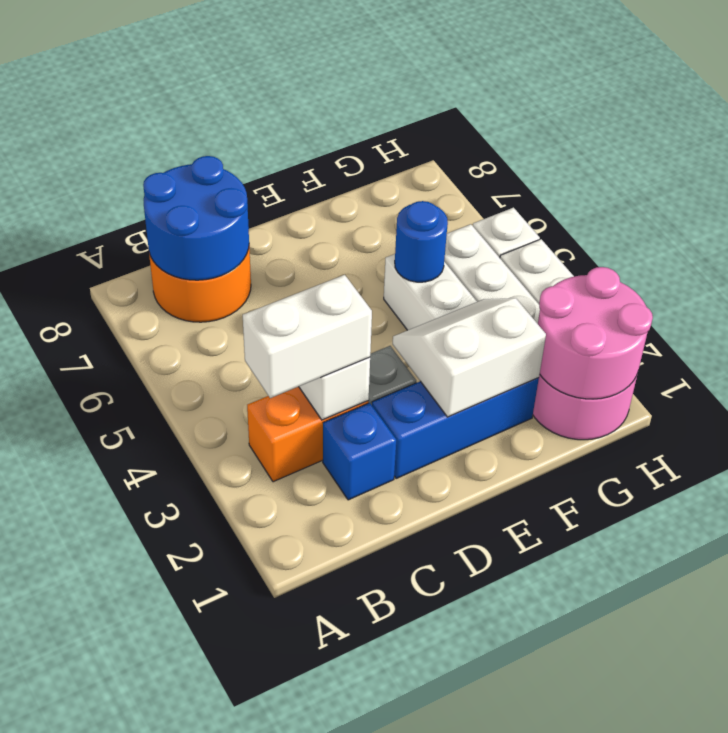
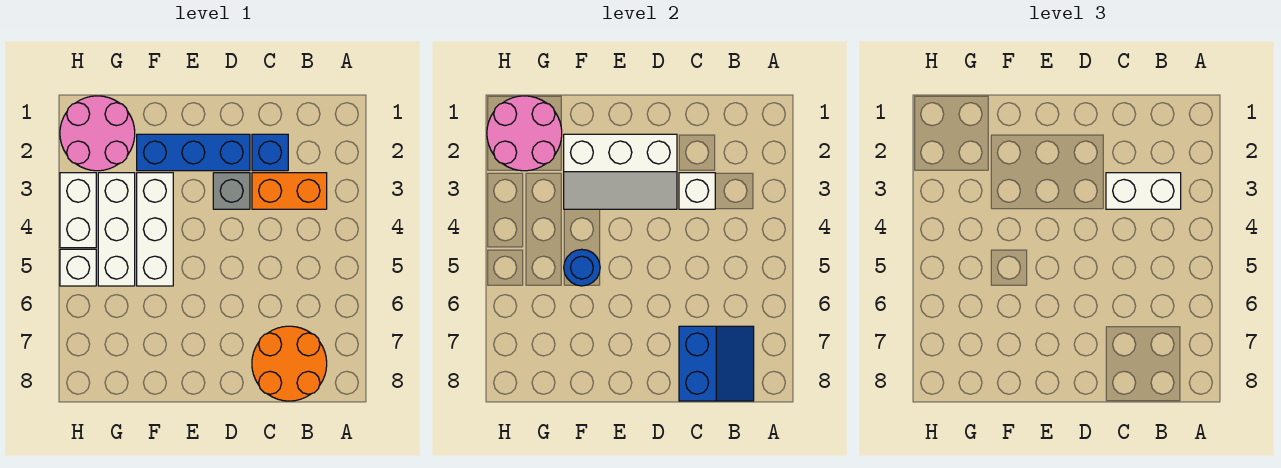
blue 2x2 round brick [143,156,249,280] -> blue 2x2 slope [679,326,754,401]
white 2x2 slope [393,298,546,417] -> white 2x3 slope [564,134,677,209]

